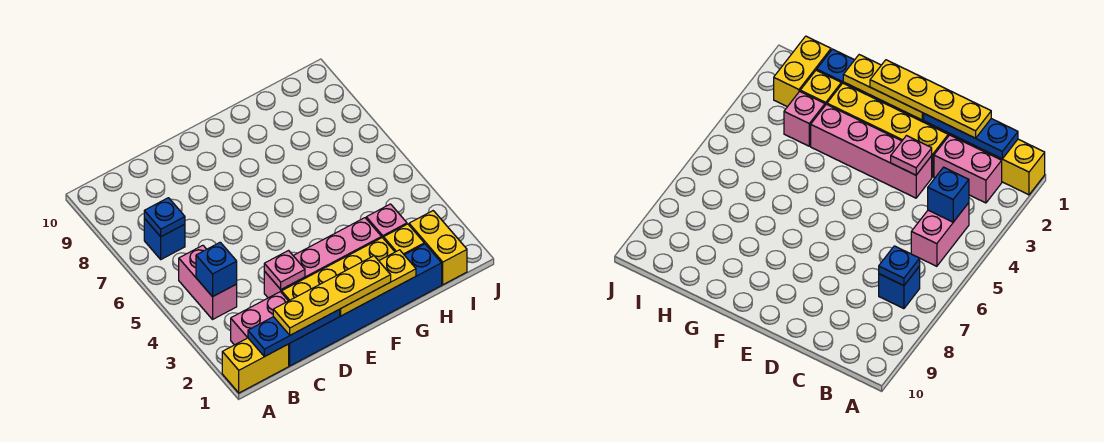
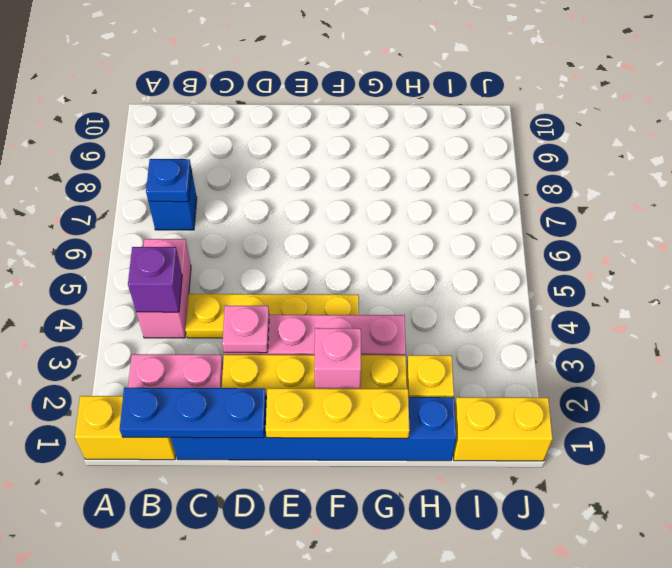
blue 1x1 brick [196,242,237,297] -> purple 1x1 brick [128,247,182,312]
yellow 1x4 plate [273,256,391,335] -> yellow 1x4 plate moved to [185,294,359,338]
pink 1x1 brick [366,204,407,239] -> pink 1x1 brick moved to [314,328,361,389]
yellow 1x2 brick [409,211,467,285] -> yellow 1x2 brick turned to [453,397,553,461]

